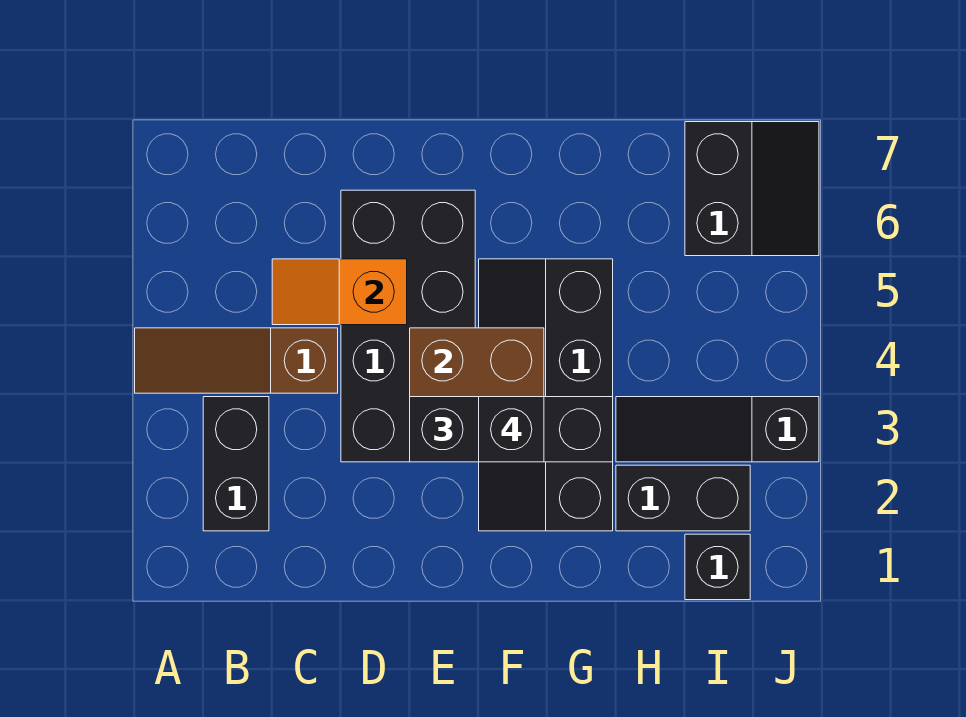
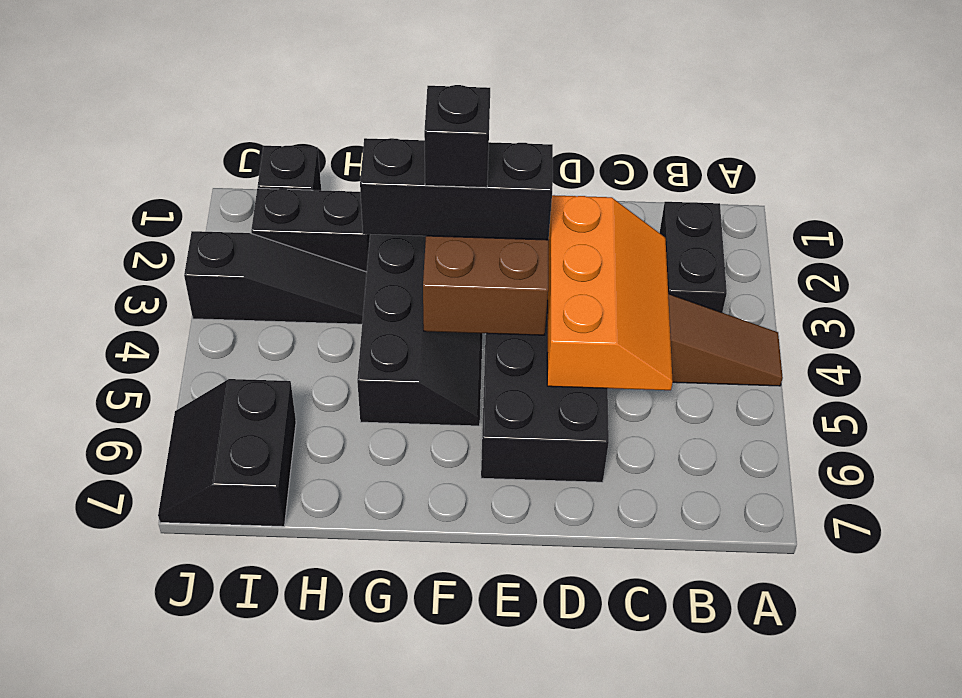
orange 1x2 slope [272,259,407,325] -> orange 2x3 slope [547,195,673,390]

